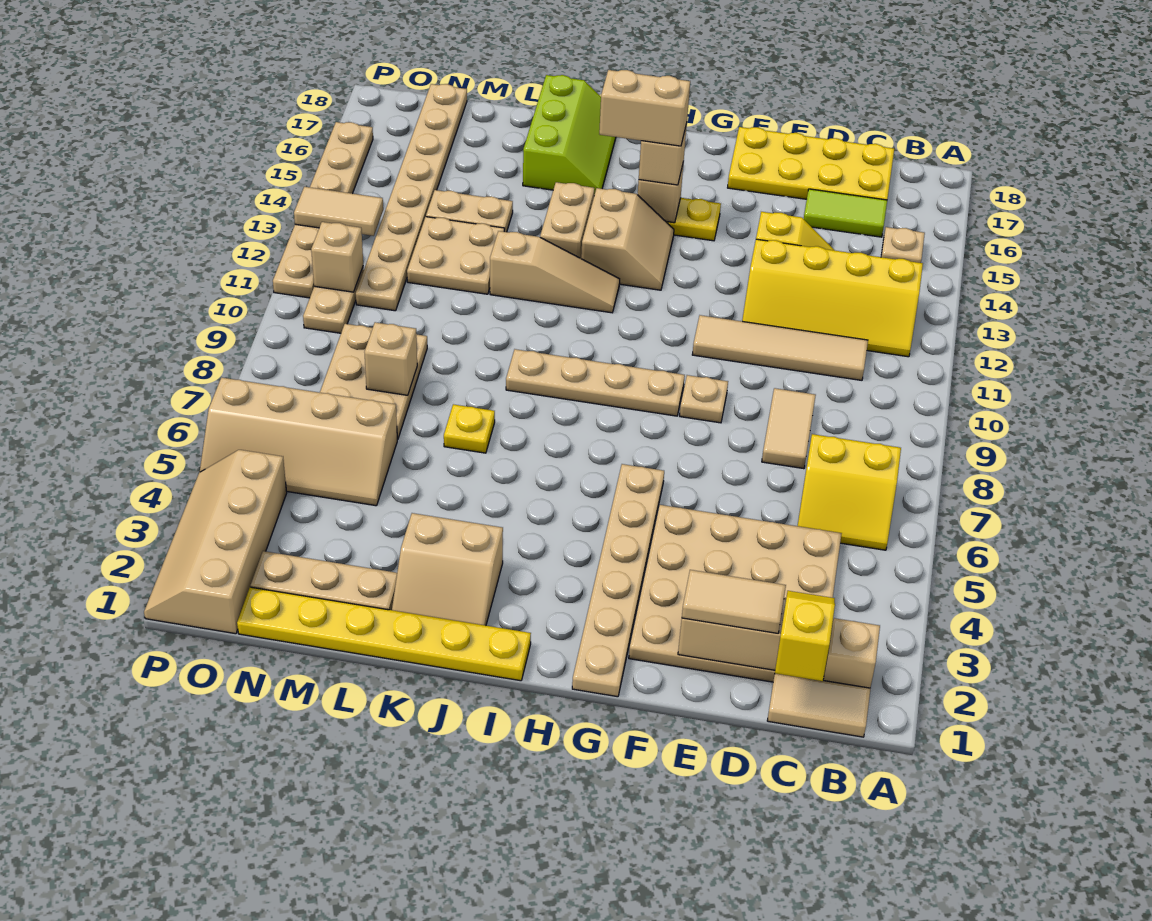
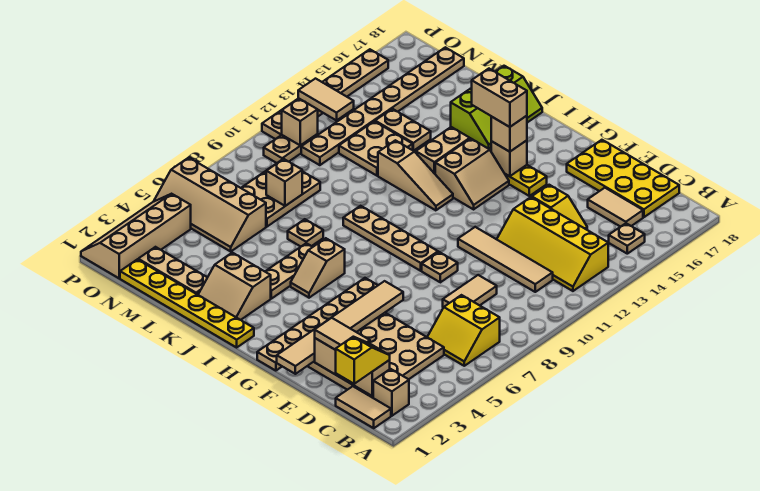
lime 1x2 tile [804,189,887,237] -> tan 1x2 tile [588,188,643,227]
none -> tan 1x6 tile [277,281,403,374]
none -> tan 1x2 slope [291,238,345,298]
none -> tan 1x3 plate [265,243,313,299]
yellow 1x1 plate [444,404,495,453] -> tan 1x1 plate [288,219,323,247]

